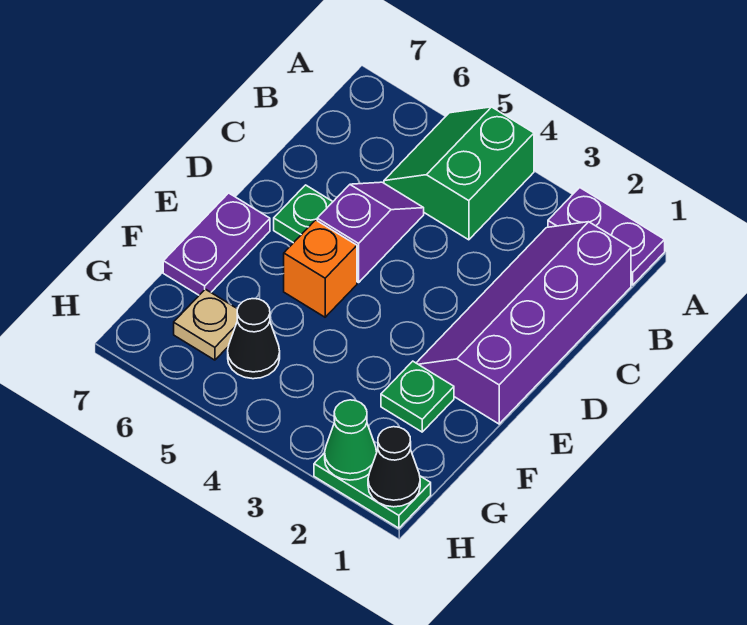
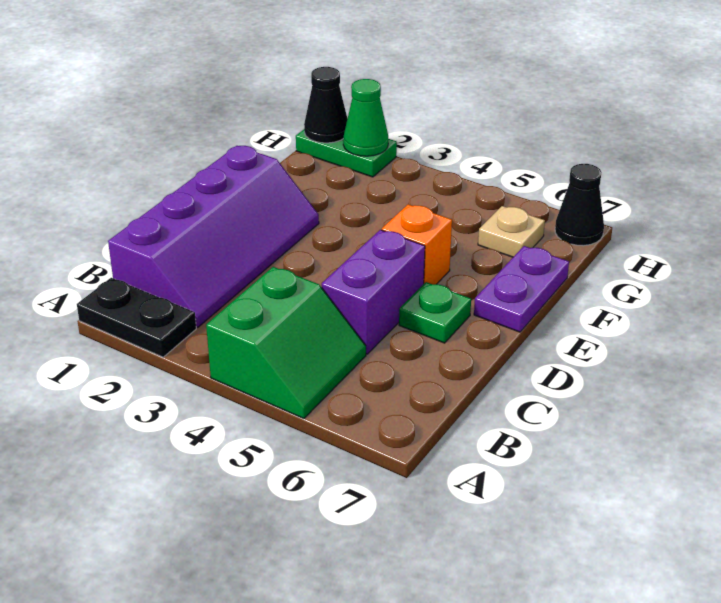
purple 1x2 plate [548,187,665,285] -> black 1x2 plate [77,278,196,357]
purple 1x2 slope [317,182,424,283] -> purple 1x2 brick [322,230,425,354]
green 1x1 plate [381,361,454,432] -> none
black 1x1 cone [228,299,280,379] -> black 1x1 cone moved to [555,164,604,246]

